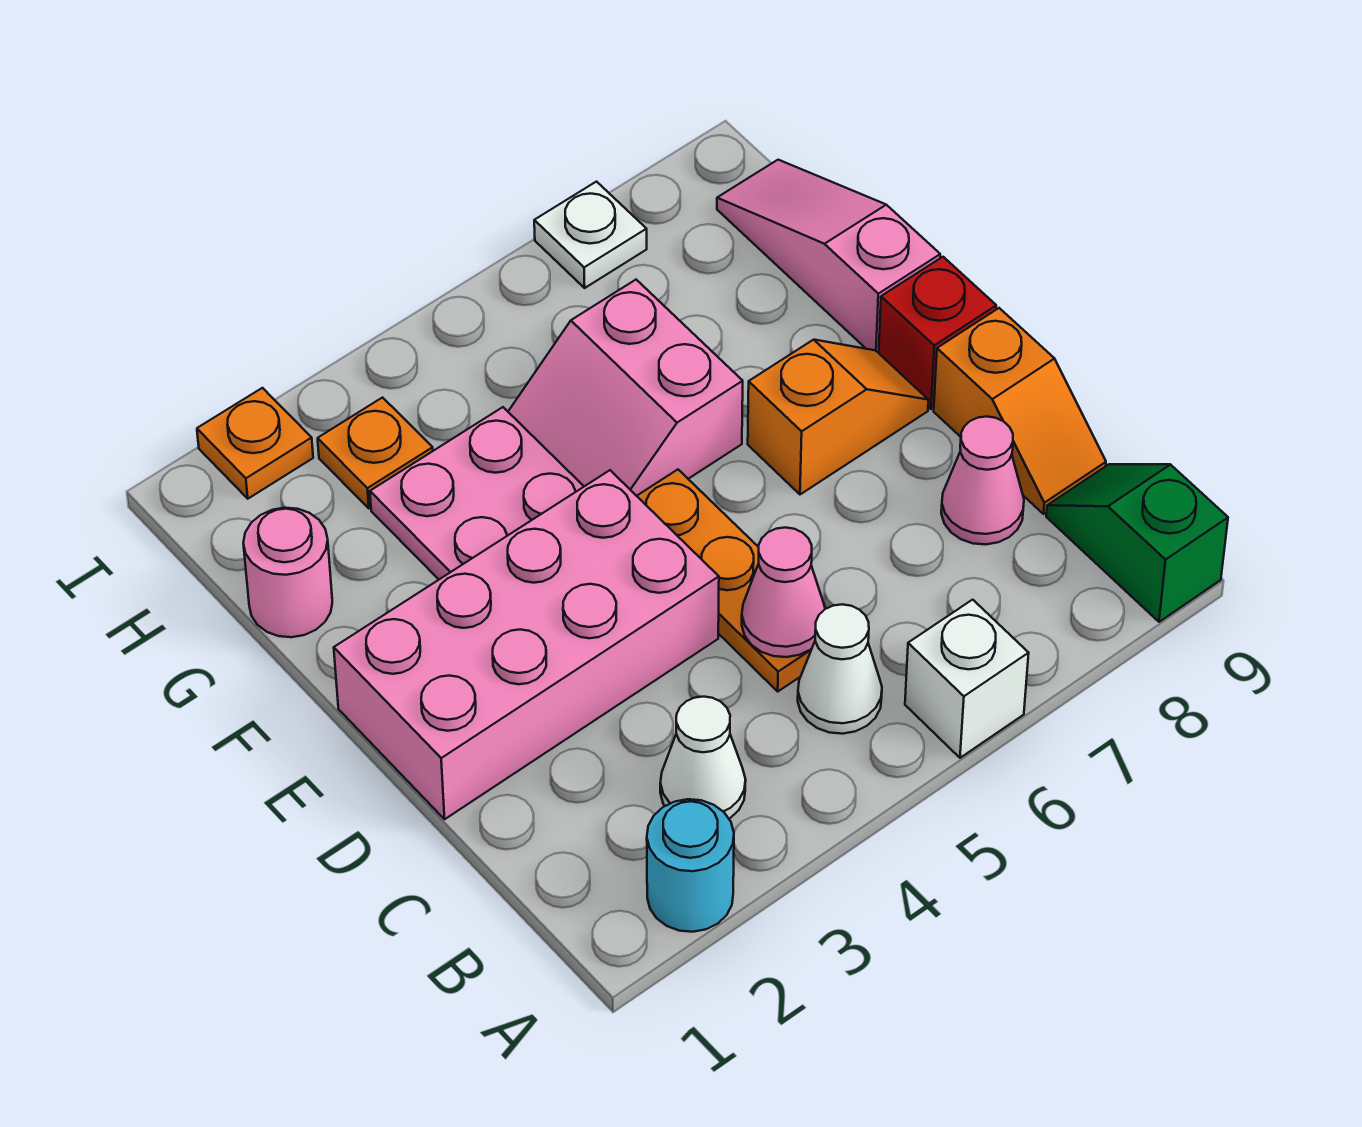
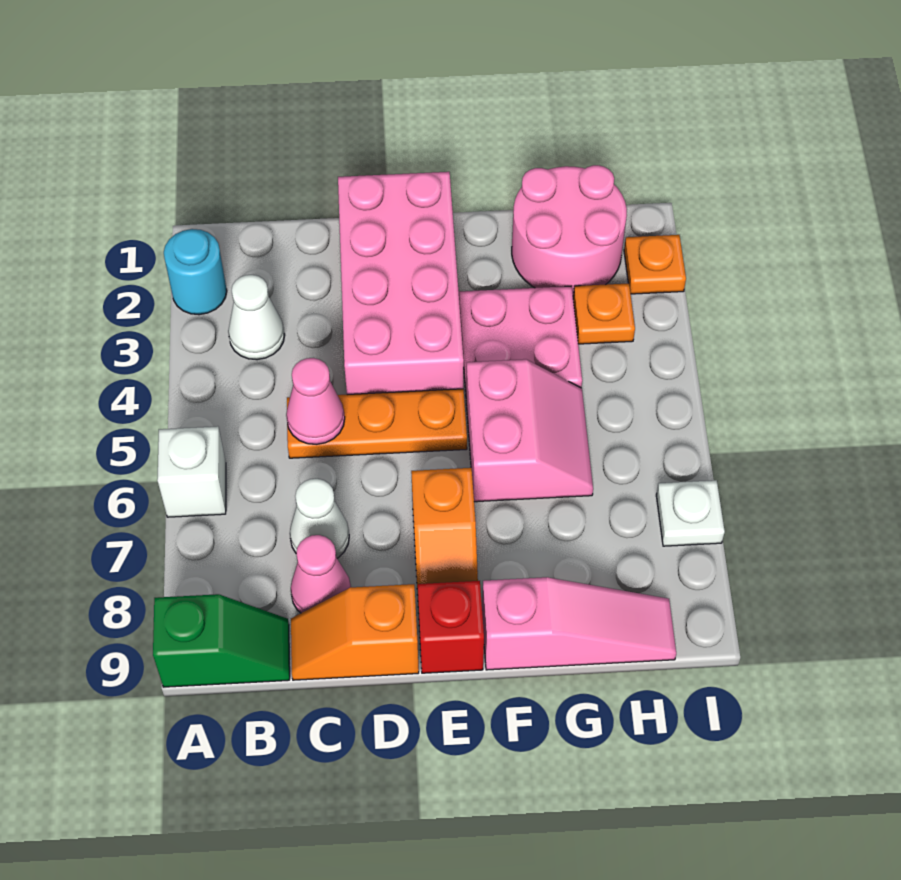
white 1x1 cone [798,604,882,734] -> white 1x1 cone moved to [290,479,349,558]
pink 2x2 slope [508,280,743,496] -> pink 2x2 slope turned to [466,359,593,502]
pink 1x1 round brick [243,508,332,637] -> pink 2x2 round brick [512,165,627,295]

